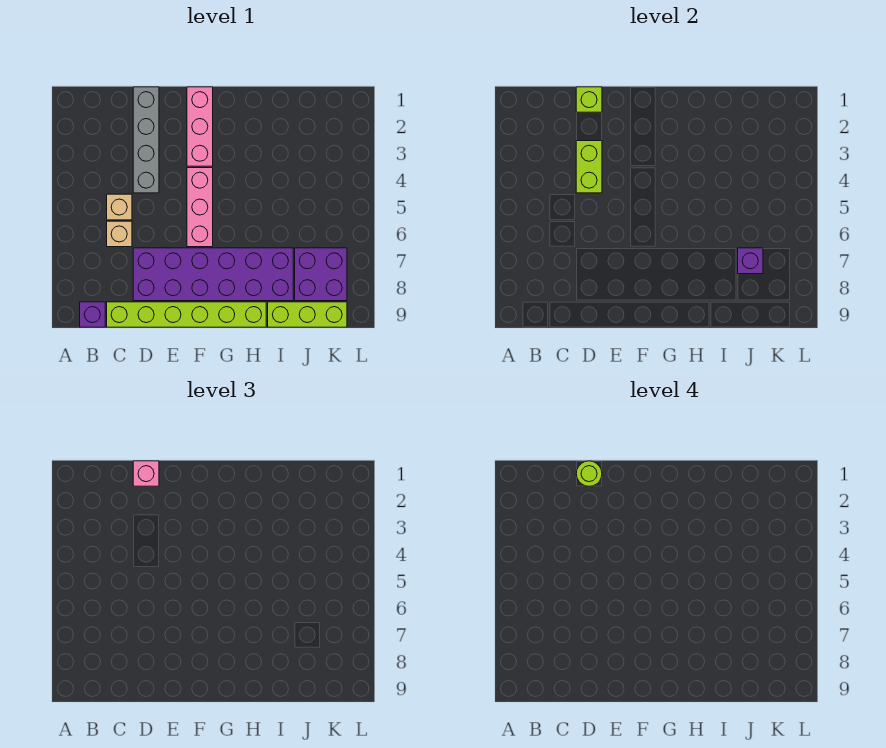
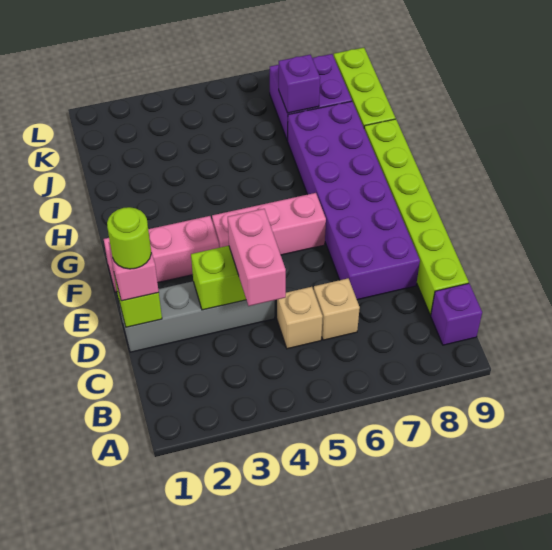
none -> pink 1x2 brick [228,209,286,306]

